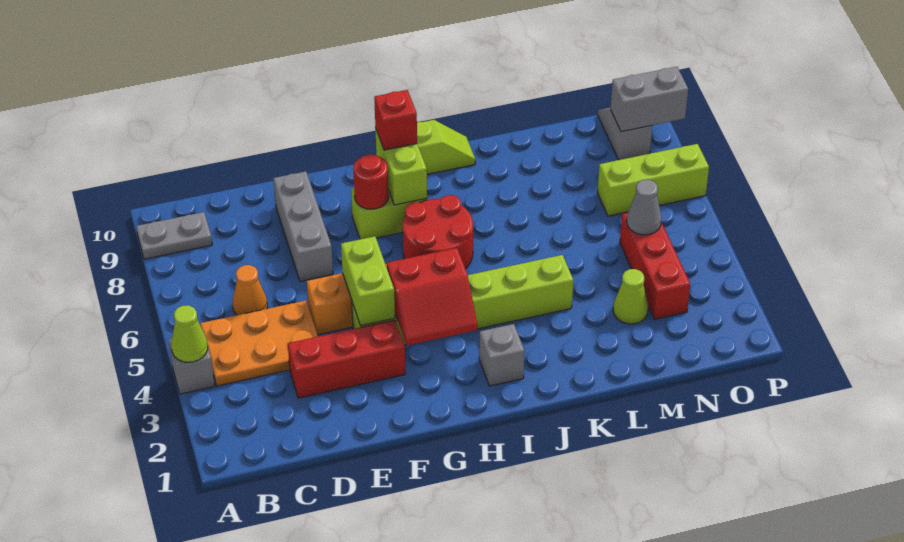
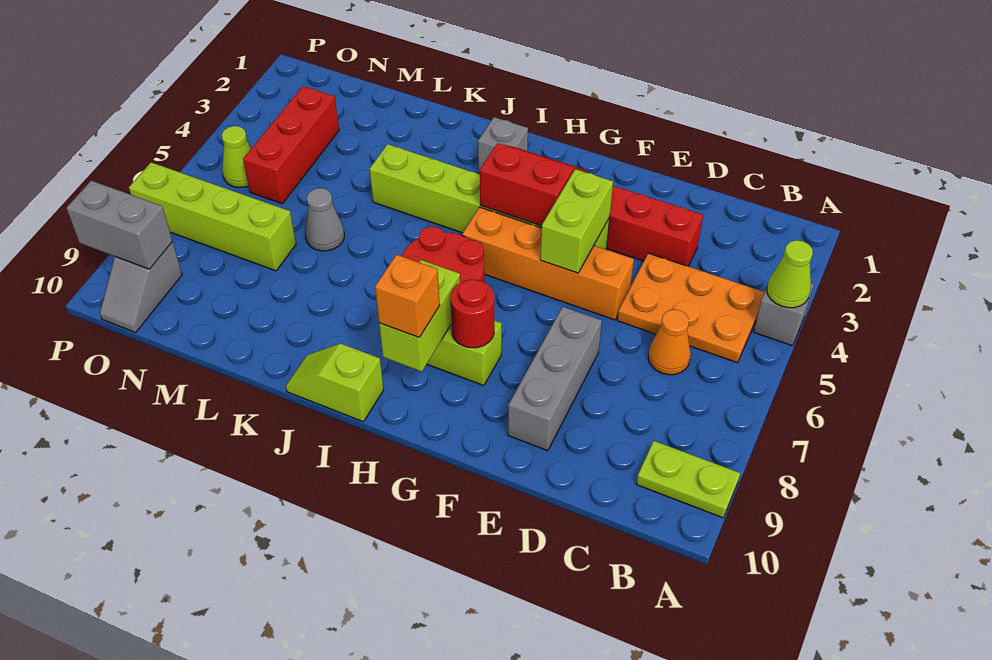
grey 1x2 plate [136,212,212,259] -> lime 1x2 plate [636,441,740,518]
red 1x1 brick [374,90,417,150] -> orange 1x1 brick [375,255,440,337]
lime 1x1 cone [613,269,648,324] -> lime 1x1 cone moved to [222,126,251,187]
grey 1x1 cone [627,180,662,235] -> grey 1x1 cone moved to [305,188,344,251]
lime 1x3 brick [597,144,709,216] -> lime 1x4 brick [129,162,296,271]

